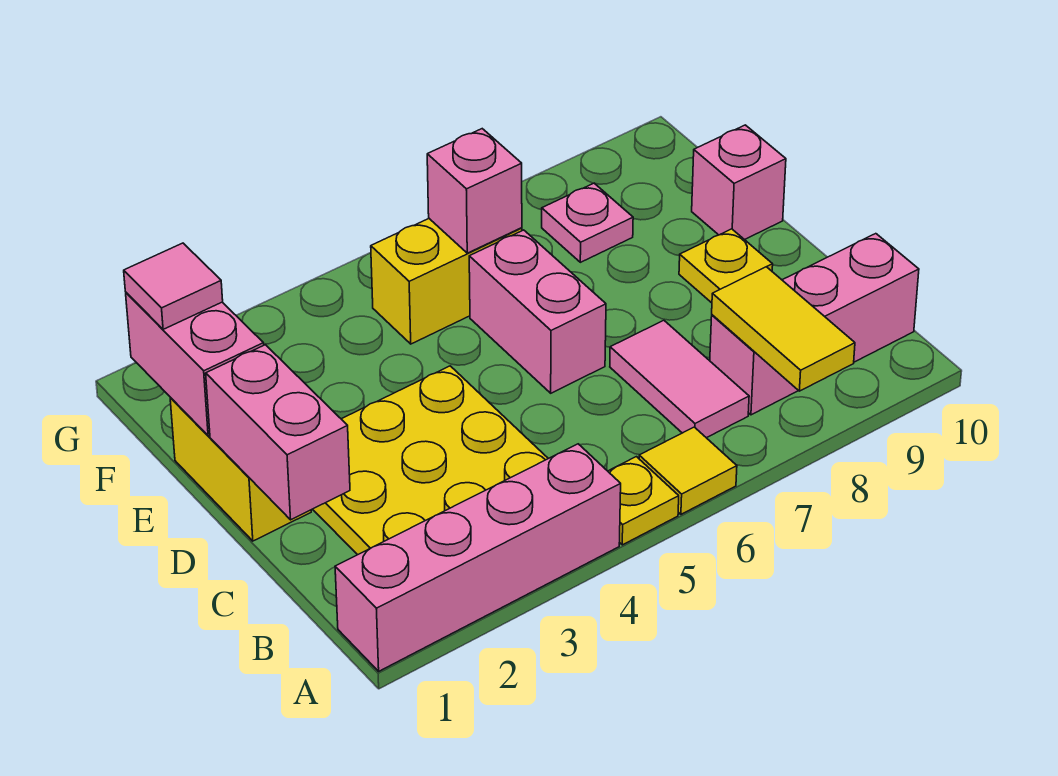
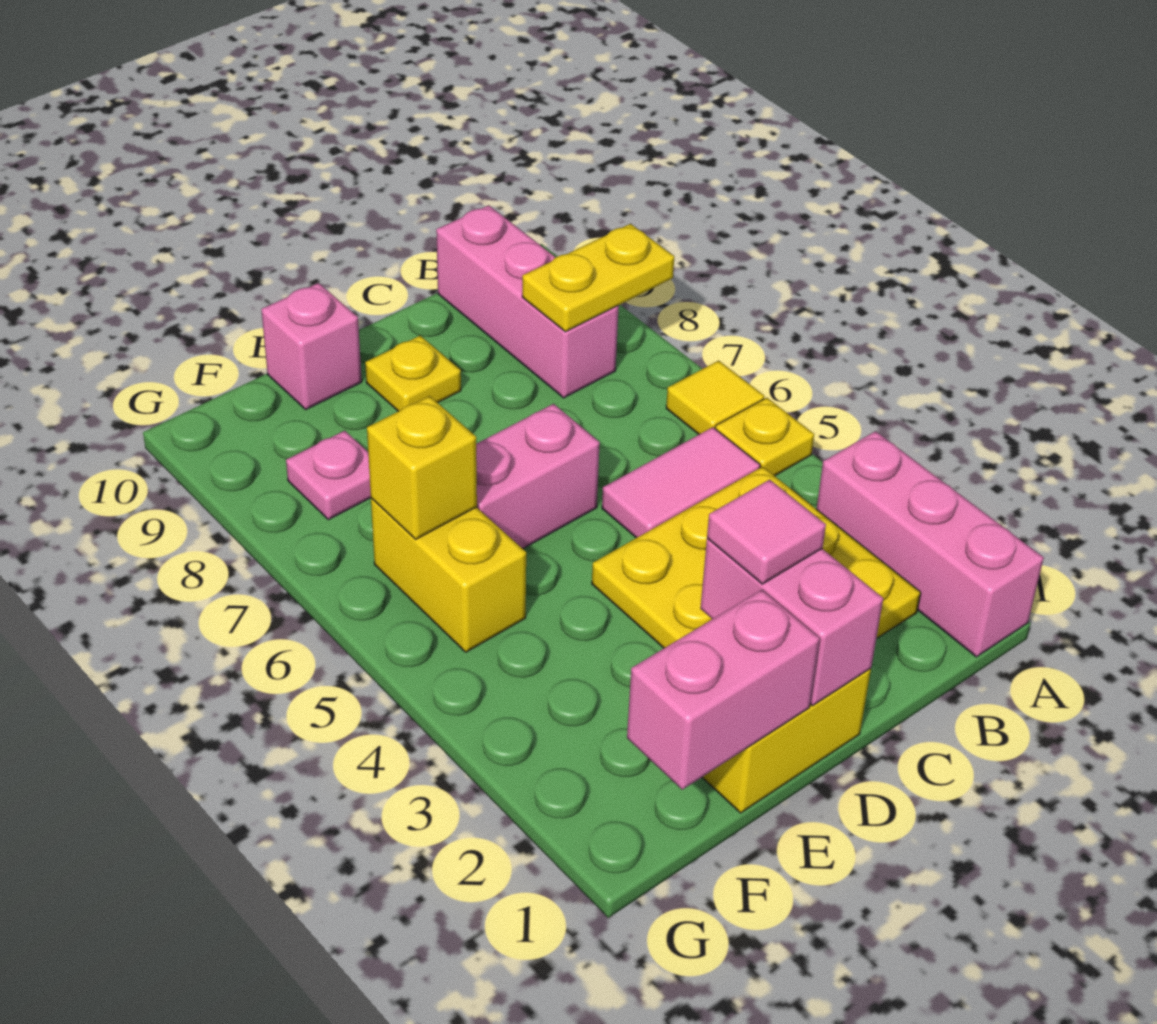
pink 1x4 brick [335,444,621,671] -> pink 1x3 brick [817,431,1044,657]
yellow 1x2 tile [712,267,855,391] -> yellow 1x2 plate [522,224,674,332]
pink 1x2 tile [610,320,749,438] -> pink 1x2 tile moved to [602,427,760,538]
pink 1x2 brick [206,345,350,520] -> pink 1x2 brick turned to [700,539,883,706]
pink 1x1 tile [124,243,223,329] -> pink 1x1 tile moved to [707,480,826,584]
pink 1x1 brick [427,129,522,253] -> yellow 1x1 brick [367,396,477,539]

